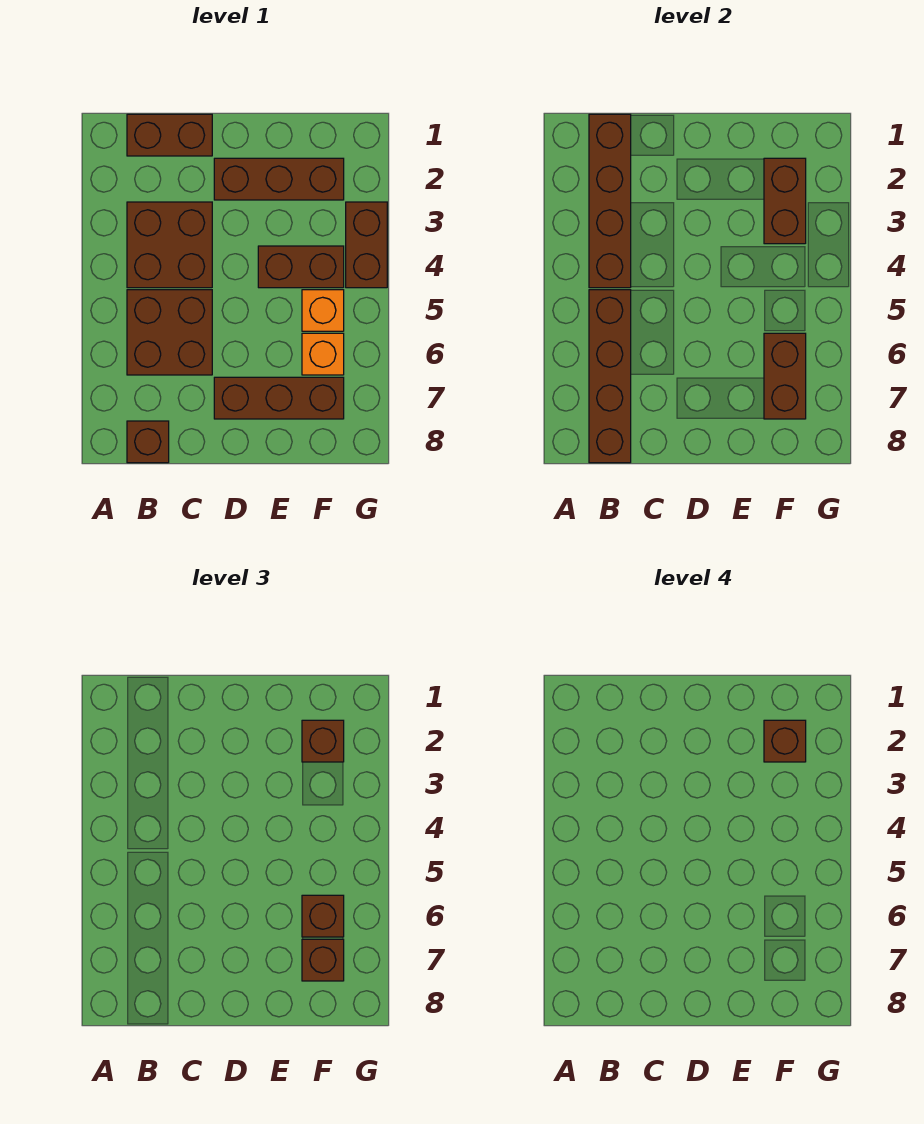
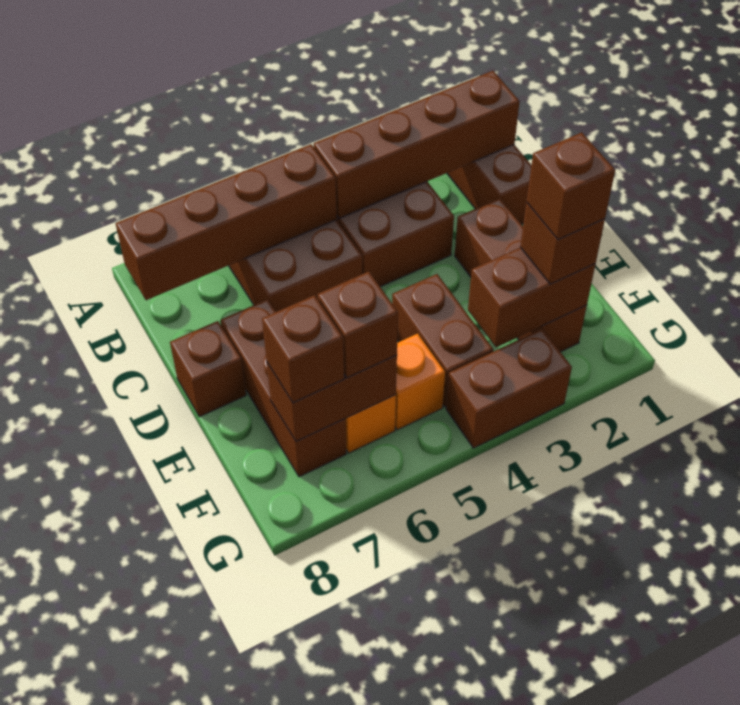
brown 1x1 brick [127,421,169,463] -> brown 1x1 brick moved to [170,321,246,417]

